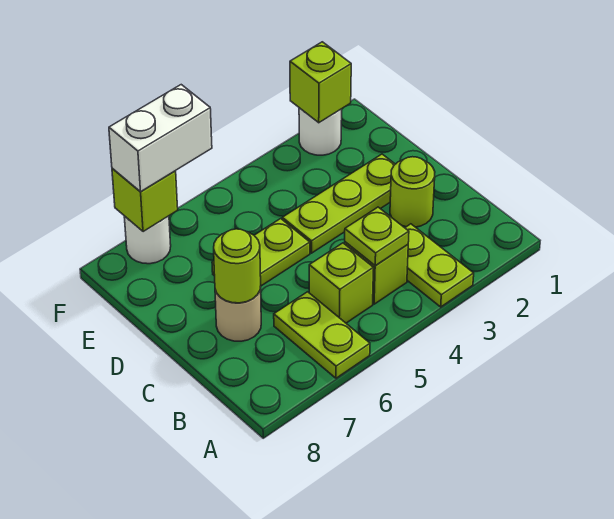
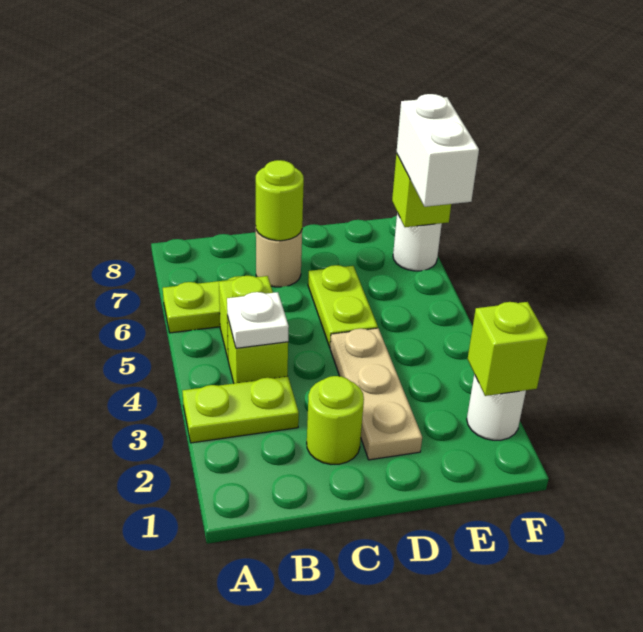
lime 1x1 plate [345,207,409,265] -> white 1x1 plate [227,292,289,348]
lime 1x3 plate [282,154,395,253] -> tan 1x3 plate [330,328,422,460]

